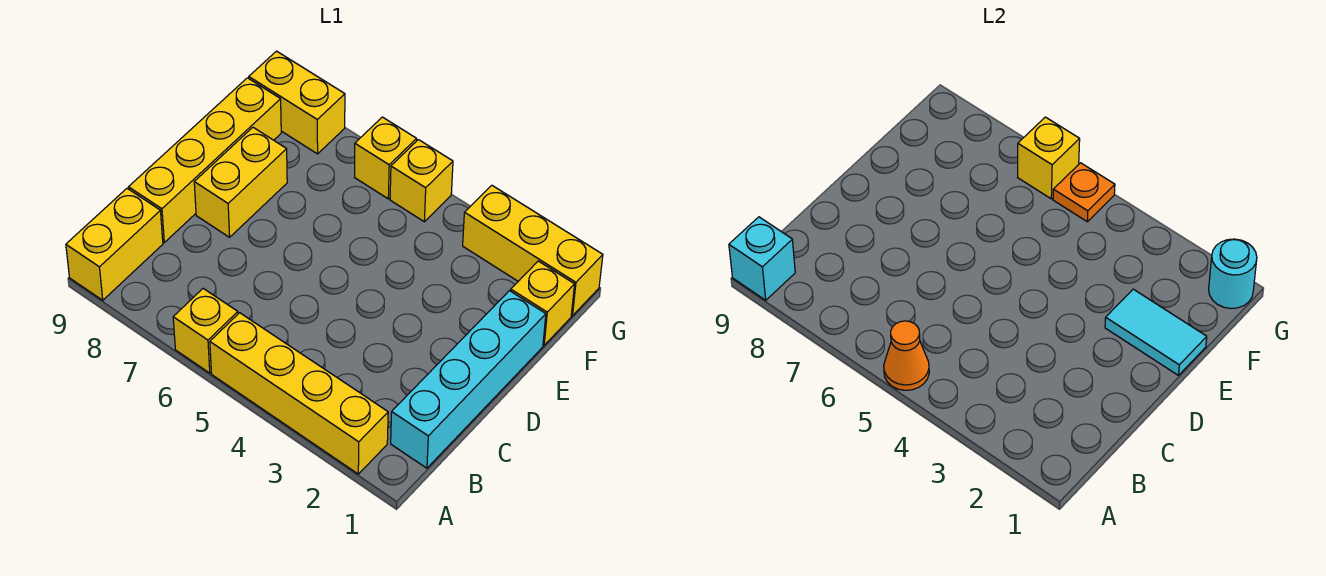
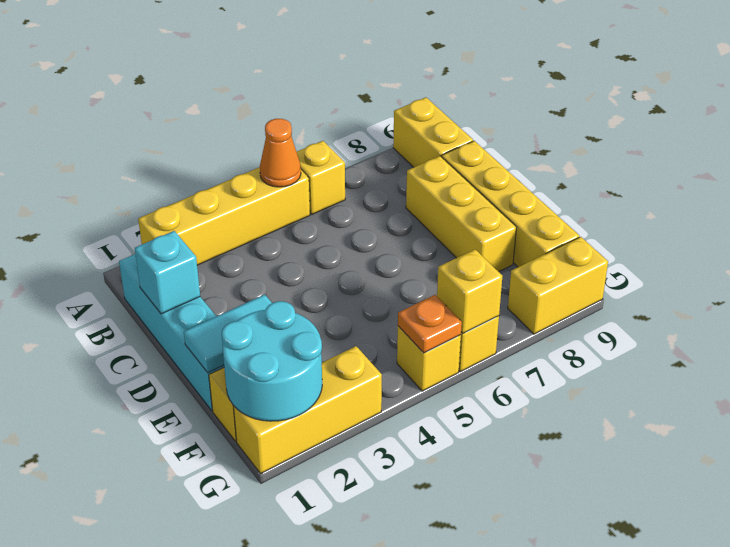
cyan 1x1 brick [729,217,795,300] -> cyan 1x1 brick moved to [135,231,200,314]
yellow 1x2 brick [194,127,287,237] -> yellow 1x3 brick [406,156,516,272]
cyan 1x1 round brick [1209,239,1257,309] -> cyan 2x2 round brick [222,301,322,421]

